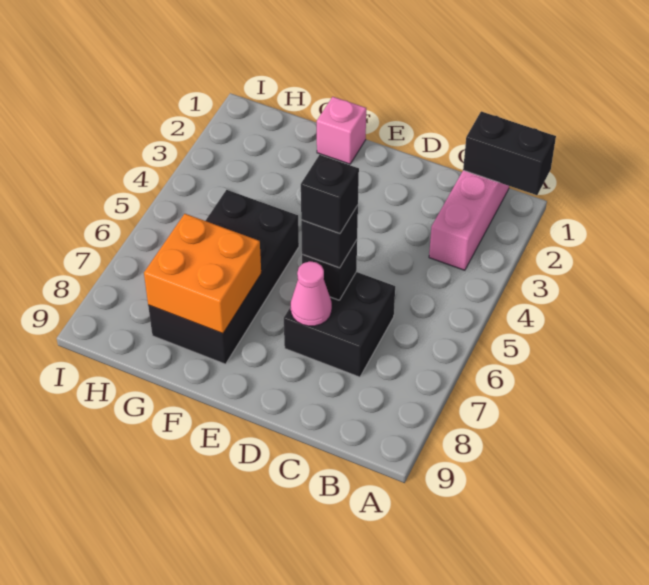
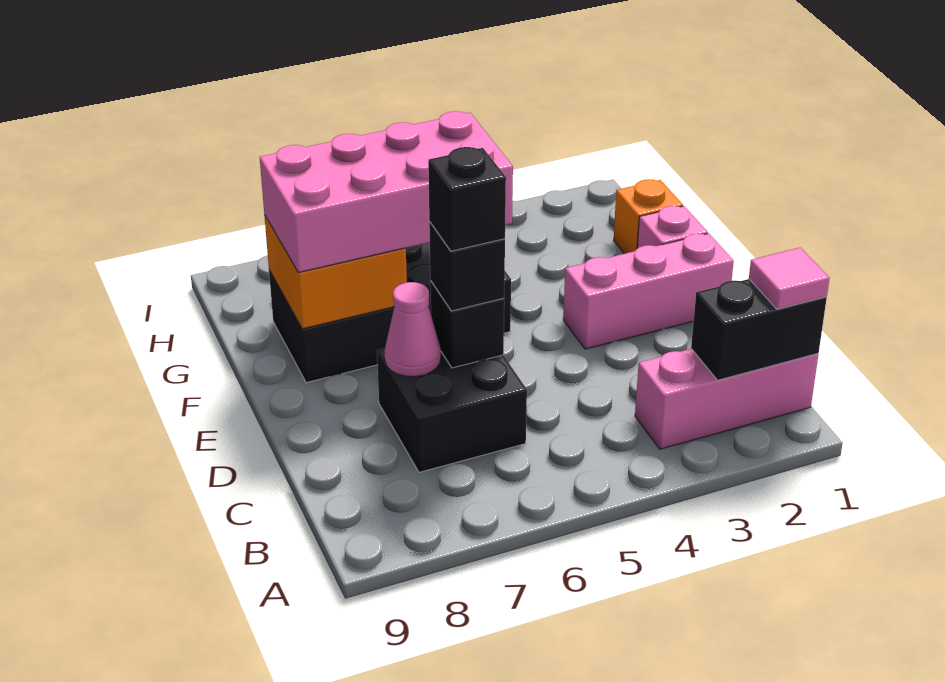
black 1x2 brick [463,111,556,195] -> black 1x2 brick turned to [691,279,827,380]
none -> pink 1x1 tile [749,248,830,309]
none -> pink 1x3 brick [563,233,734,349]
none -> pink 2x4 brick [260,111,513,273]
none -> orange 1x1 brick [614,179,683,254]

